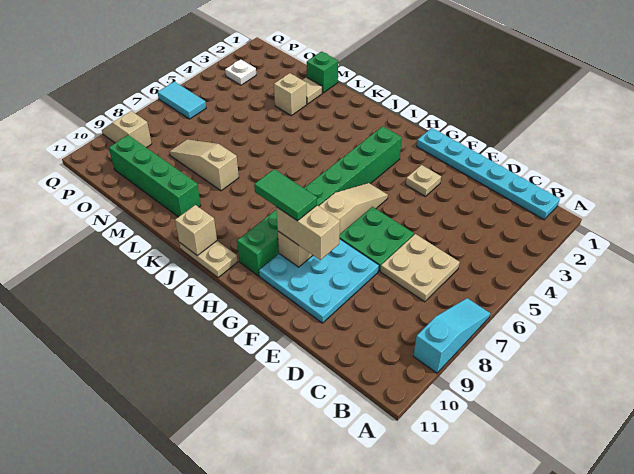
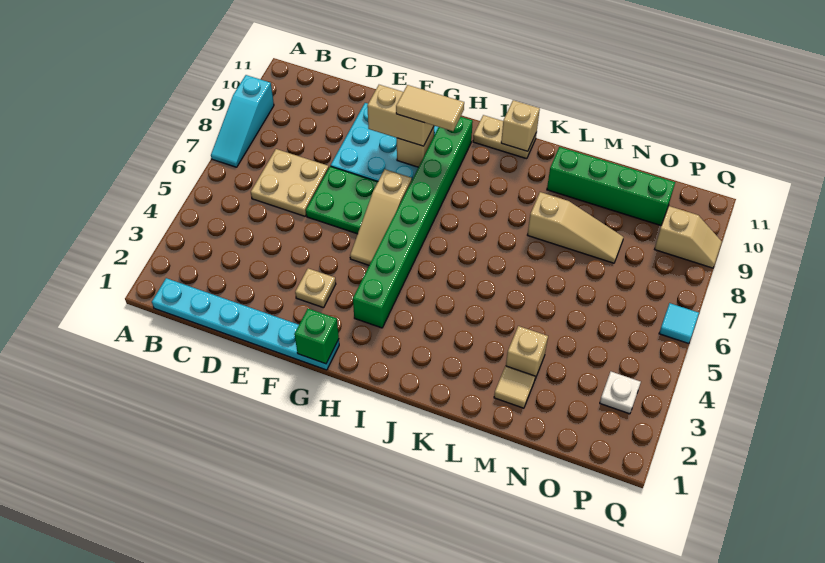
green 1x2 tile [254,169,317,221] -> tan 1x2 tile [396,85,464,131]
green 1x1 brick [307,52,338,93] -> green 1x1 brick moved to [294,309,339,364]
cyan 1x2 tile [157,82,206,119] -> cyan 1x1 tile [659,303,699,344]

